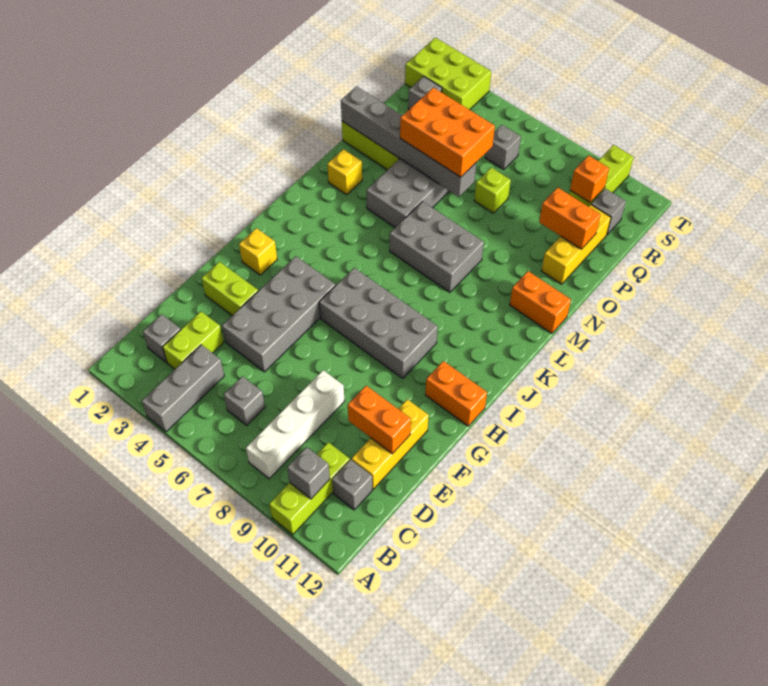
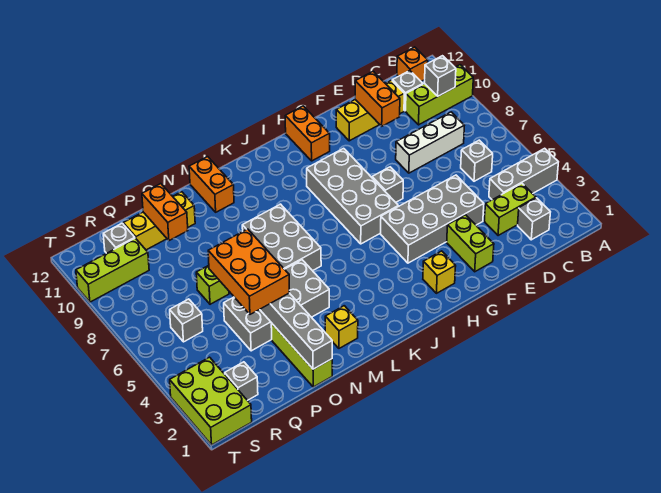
white 1x4 brick [246,370,344,479] -> white 1x3 brick [396,112,464,173]
none -> grey 1x1 brick [372,167,403,202]
orange 1x1 brick [570,155,609,203] -> orange 1x1 brick moved to [397,47,428,81]

